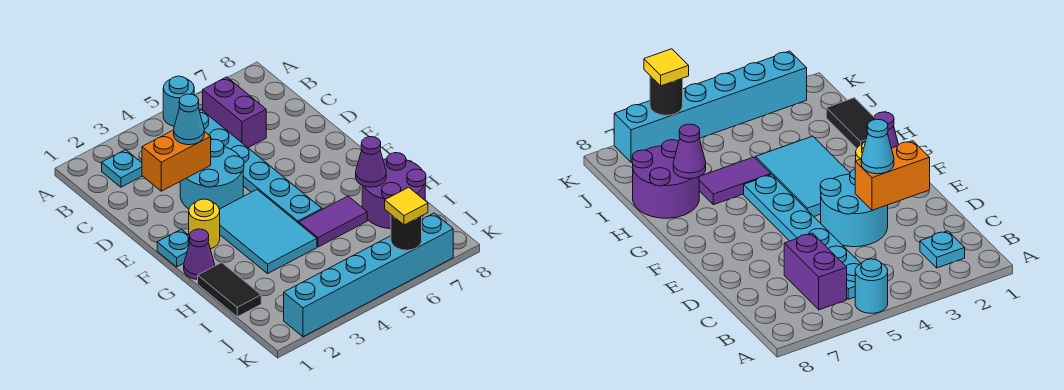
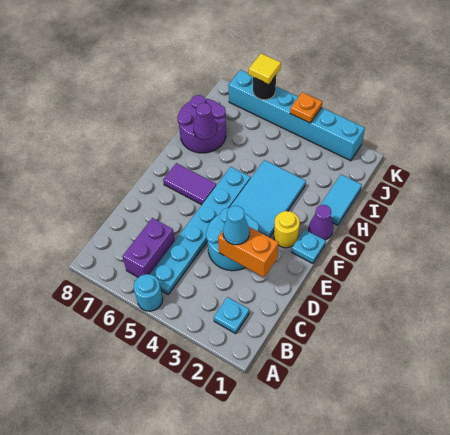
black 1x2 tile [198,263,261,317] -> cyan 1x2 tile [321,175,362,225]
purple 1x2 tile [299,196,367,247] -> purple 1x2 tile moved to [163,163,216,205]
none -> orange 1x1 plate [290,92,322,123]

